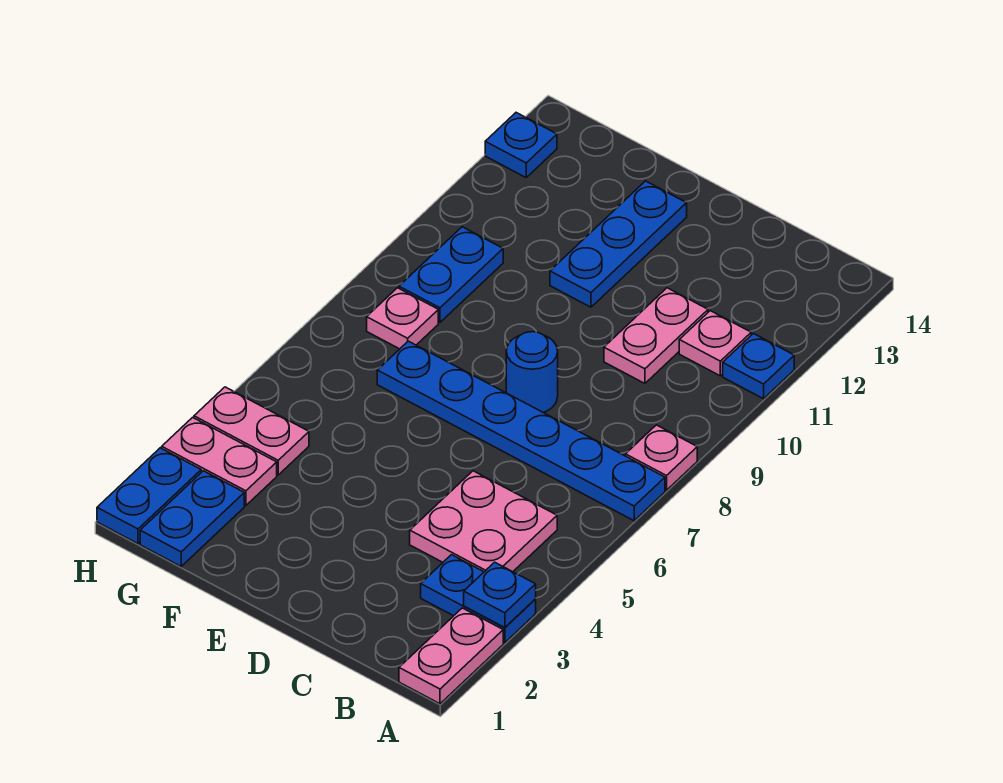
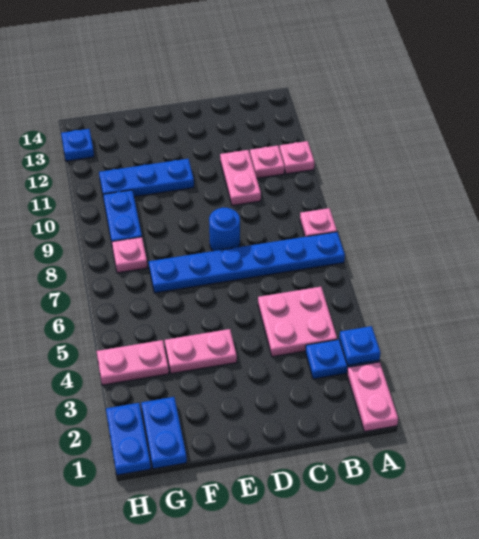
blue 1x1 plate [723,334,794,399] -> pink 1x1 plate [280,141,314,174]
blue 1x3 plate [550,181,687,307] -> blue 1x3 plate turned to [99,159,194,197]
pink 1x2 plate [162,417,277,506] -> pink 1x2 plate moved to [165,329,237,374]

